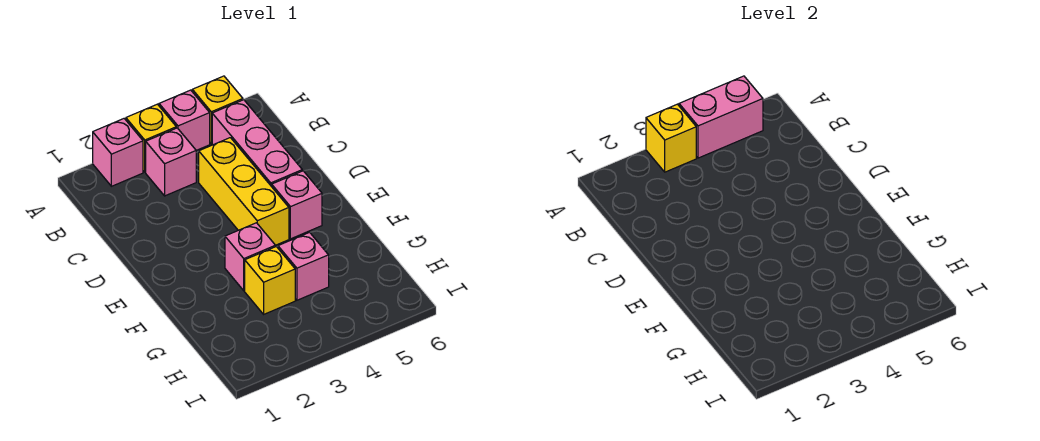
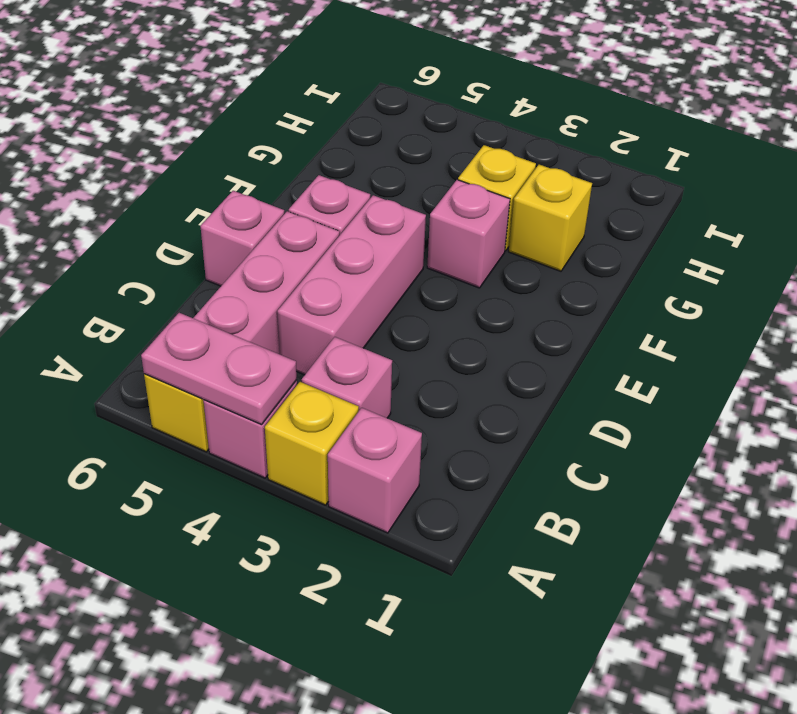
yellow 1x1 brick [646,104,696,172] -> yellow 1x1 brick moved to [509,165,592,271]
pink 1x2 brick [679,76,763,158] -> pink 1x2 plate [141,313,297,425]
yellow 1x3 brick [199,138,289,245] -> pink 1x3 brick [277,195,426,375]
pink 1x1 brick [278,232,329,300] -> pink 1x1 brick moved to [200,191,284,286]

